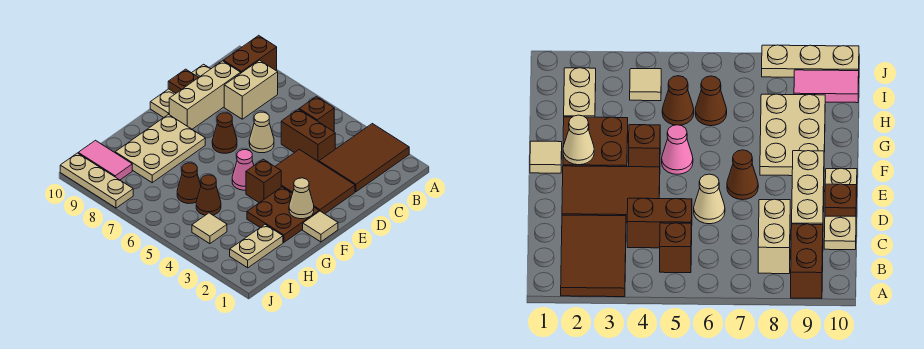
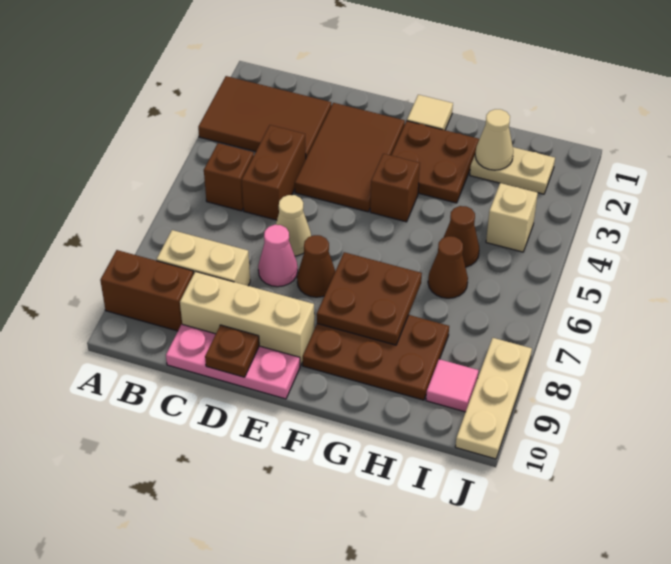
tan 1x3 plate [150,64,210,118] -> pink 1x3 plate [166,324,300,399]
tan 1x1 cone [289,178,314,219] -> tan 1x1 cone moved to [475,109,513,170]
pink 1x1 cone [232,150,254,190] -> pink 1x1 cone moved to [258,225,298,287]
none -> brown 2x2 plate [317,252,422,345]
tan 2x3 plate [115,114,205,183] -> brown 2x3 plate [303,315,449,400]
tan 1x1 tile [192,213,227,244] -> tan 1x1 brick [486,183,538,252]
pink 1x2 tile [78,140,132,180] -> pink 1x1 tile [426,359,478,412]

